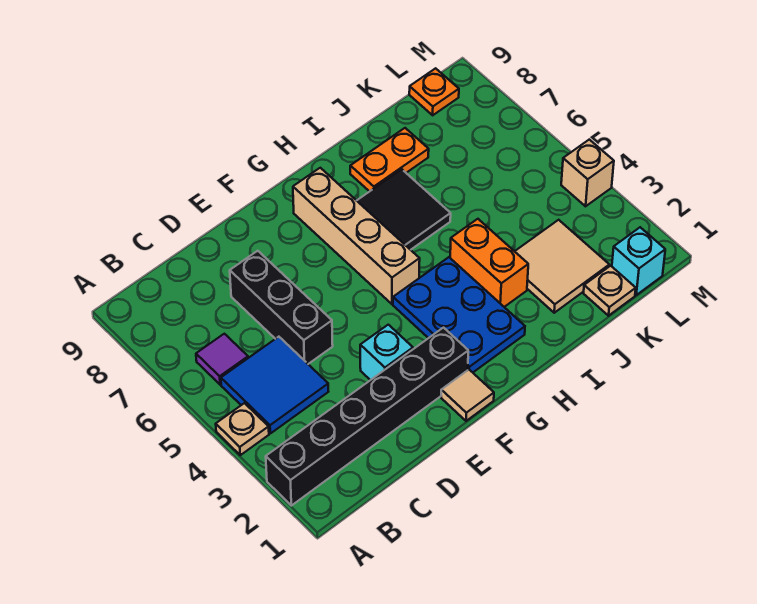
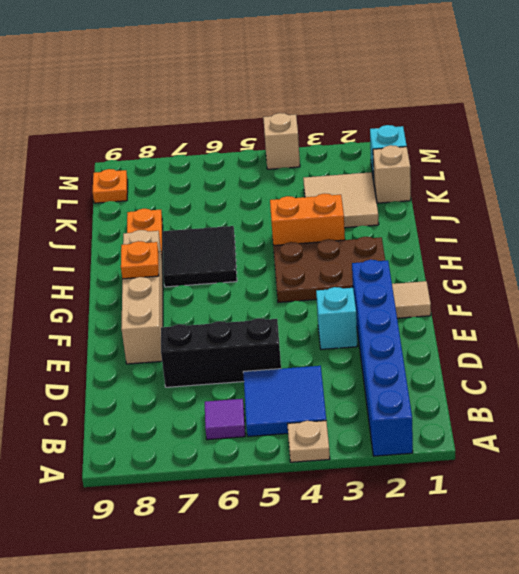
black 1x6 brick [266,328,468,506] -> blue 1x6 brick [352,260,413,456]
blue 2x3 plate [393,257,525,372] -> brown 2x3 plate [273,237,385,302]
tan 1x4 brick [293,168,420,304] -> tan 1x4 brick turned to [121,230,163,364]
none -> orange 1x1 plate [121,241,159,279]
tan 1x1 plate [584,266,636,316] -> tan 1x1 brick [373,145,411,203]

